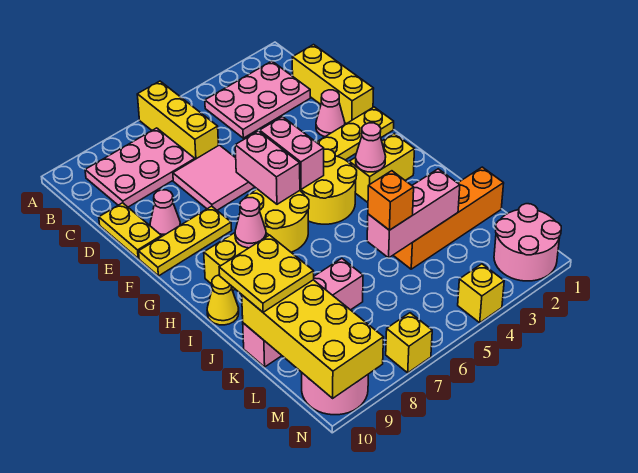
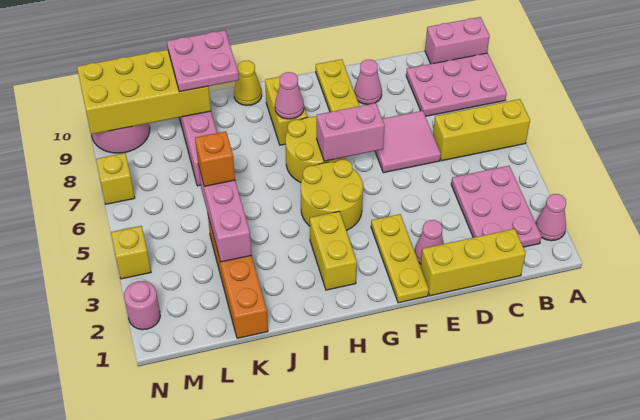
pink 2x3 plate [85,128,195,207] -> pink 2x3 plate turned to [406,53,507,116]
yellow 1x2 plate [99,203,162,258] -> none
pink 1x2 brick [260,117,324,189] -> pink 1x2 brick moved to [425,17,490,64]
pink 1x1 cone [356,123,386,172] -> pink 1x1 cone moved to [536,194,566,241]
yellow 2x2 plate [219,235,314,312] -> pink 2x2 plate [167,30,239,92]
pink 2x2 round brick [494,204,561,281] -> pink 1x1 round brick [124,281,160,330]

